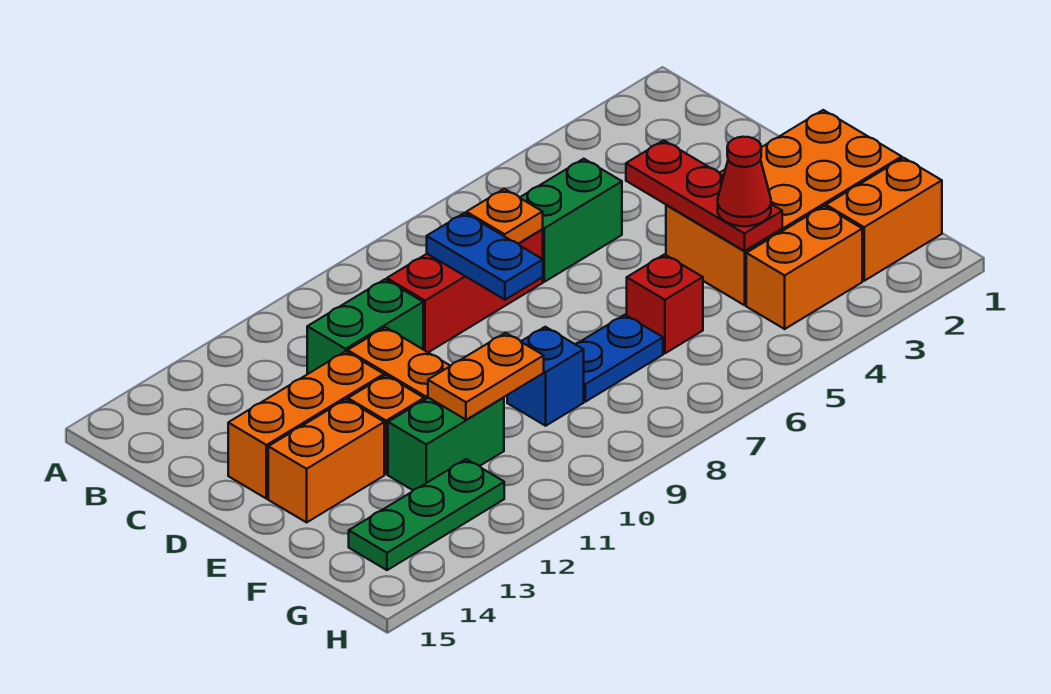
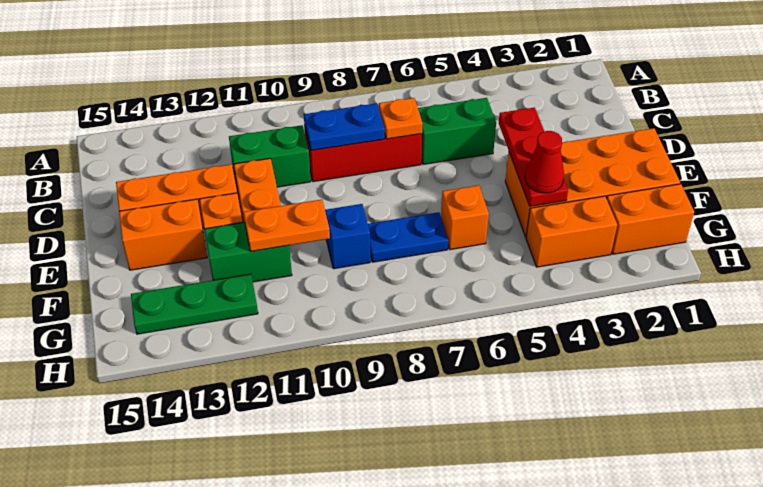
blue 1x2 plate [427,213,543,300] -> blue 1x2 plate turned to [304,103,385,150]
red 1x1 brick [627,254,703,353] -> orange 1x1 brick [441,185,489,250]

